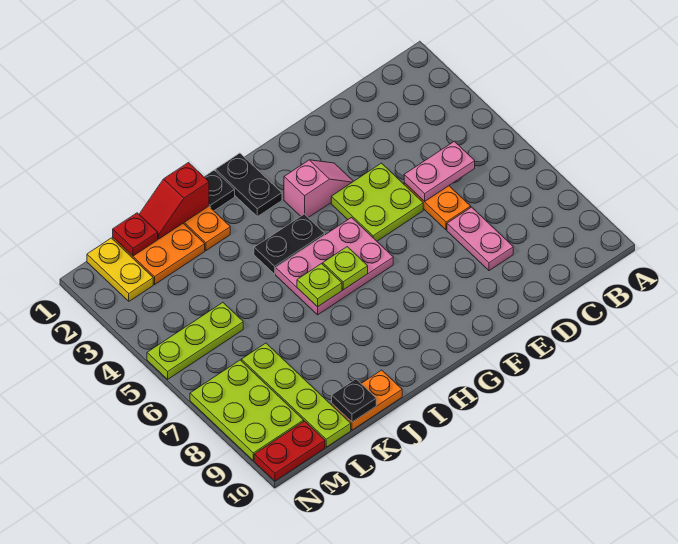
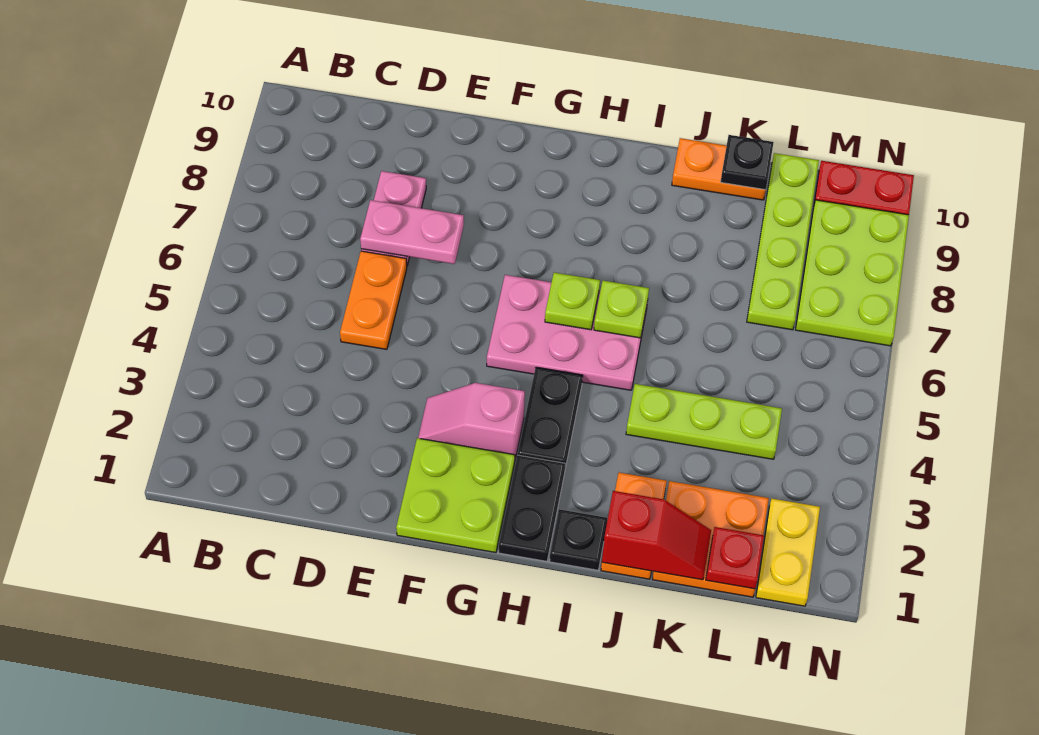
pink 1x2 plate [404,141,475,202] -> pink 1x2 plate moved to [360,200,464,264]
lime 2x2 plate [331,163,423,241] -> lime 2x2 plate moved to [396,438,515,553]
black 1x2 plate [254,214,325,274] -> black 1x2 plate turned to [518,367,583,468]
lime 1x3 plate [147,303,243,379] -> lime 1x3 plate moved to [626,384,782,459]

